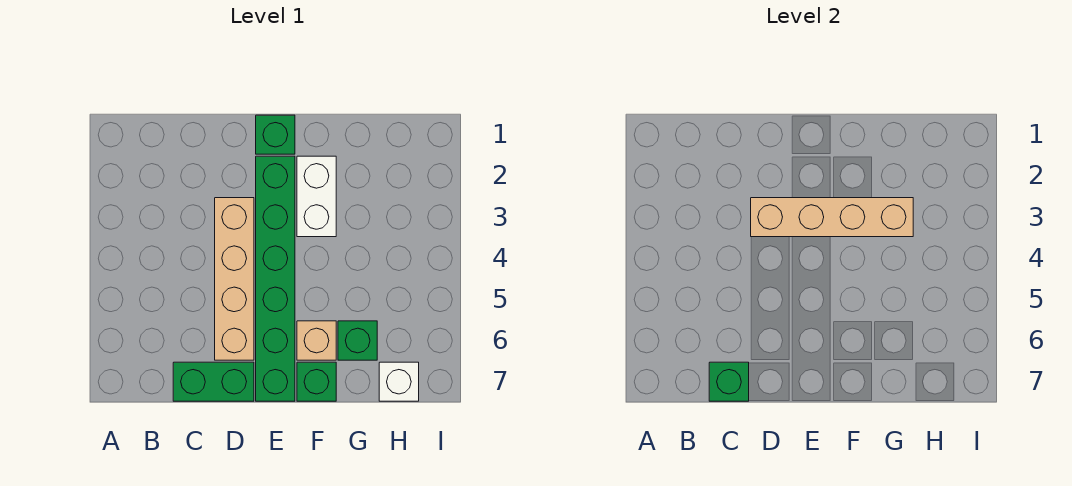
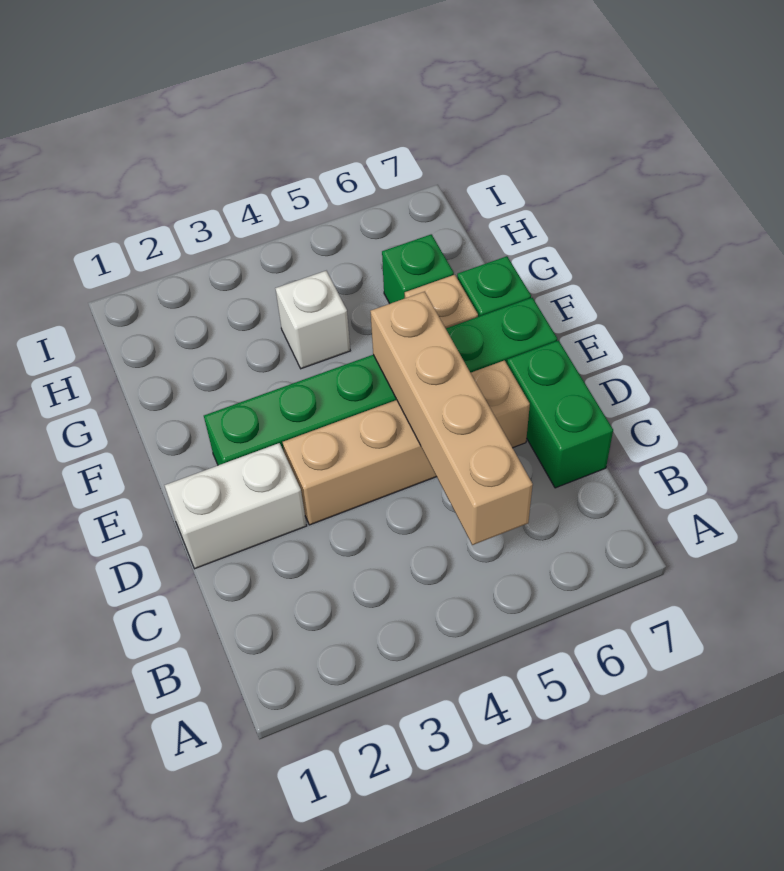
green 1x1 brick [709,362,749,401] -> none
tan 1x4 brick [751,198,913,237] -> tan 1x4 brick moved to [370,292,533,545]
green 1x1 brick [256,115,295,154] -> none
white 1x2 brick [297,156,336,237] -> white 1x2 brick moved to [165,443,307,569]
white 1x1 brick [379,362,419,401] -> white 1x1 brick moved to [275,271,350,369]

